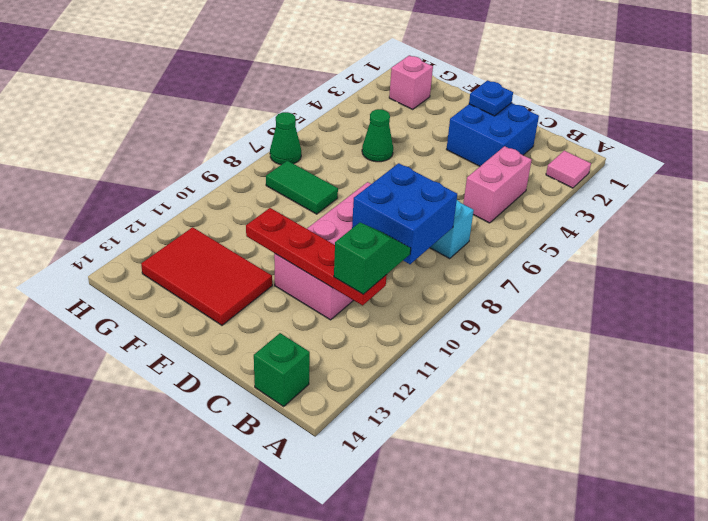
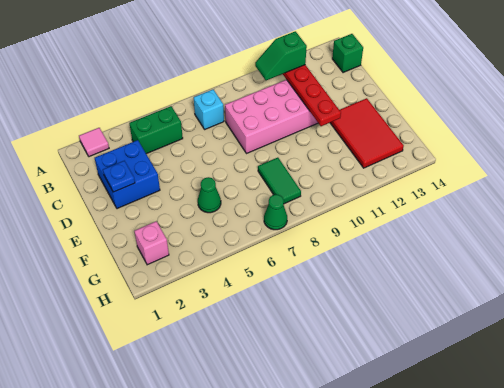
pink 1x2 brick [463,146,532,223] -> green 1x2 brick [129,106,183,154]
blue 2x2 brick [352,163,457,264] -> none

